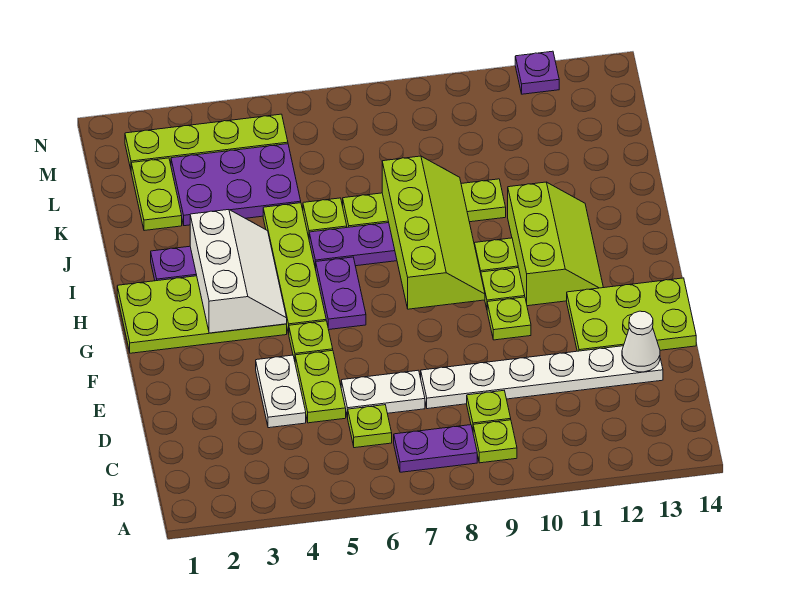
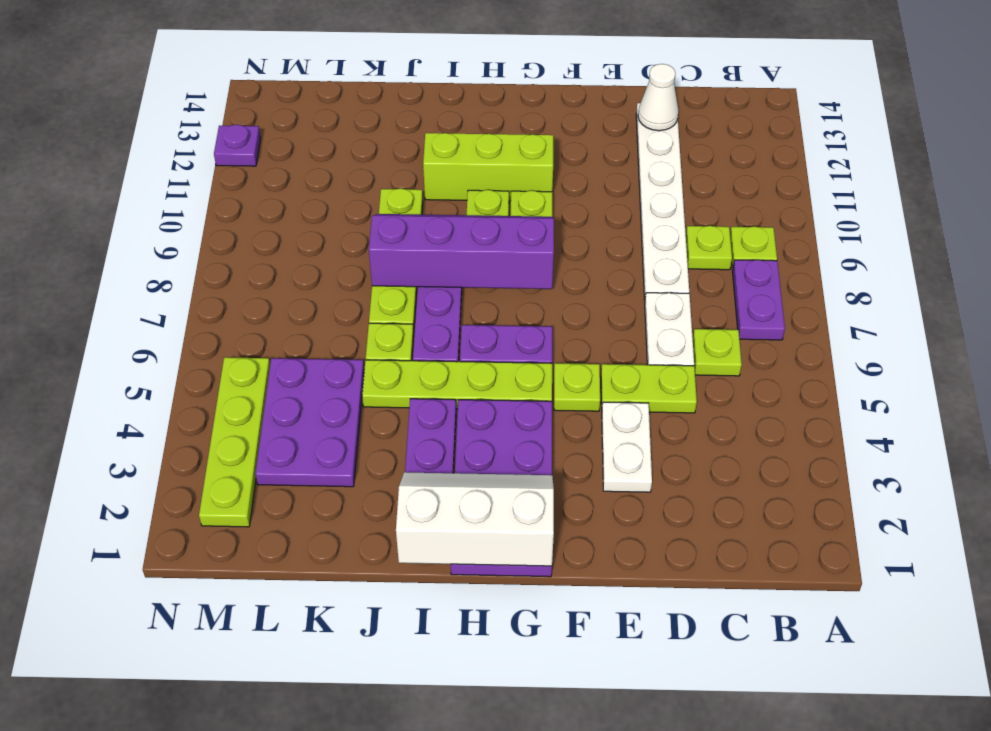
white 1x2 plate [256,355,306,428] -> white 1x2 plate turned to [602,402,652,492]
lime 2x3 plate [567,278,696,351] -> none
lime 1x1 plate [487,297,531,340] -> none
lime 2x4 plate [117,276,287,353] -> purple 2x4 plate [451,400,552,577]
white 2x3 slope [190,210,287,333] -> white 2x3 slope moved to [396,472,554,566]
lime 2x4 slope [382,156,485,309] -> purple 2x4 slope [369,214,554,289]
lime 1x2 plate [131,158,182,231] -> none

